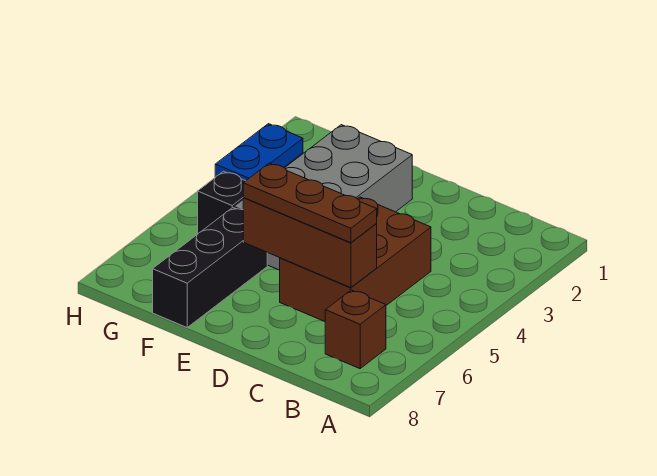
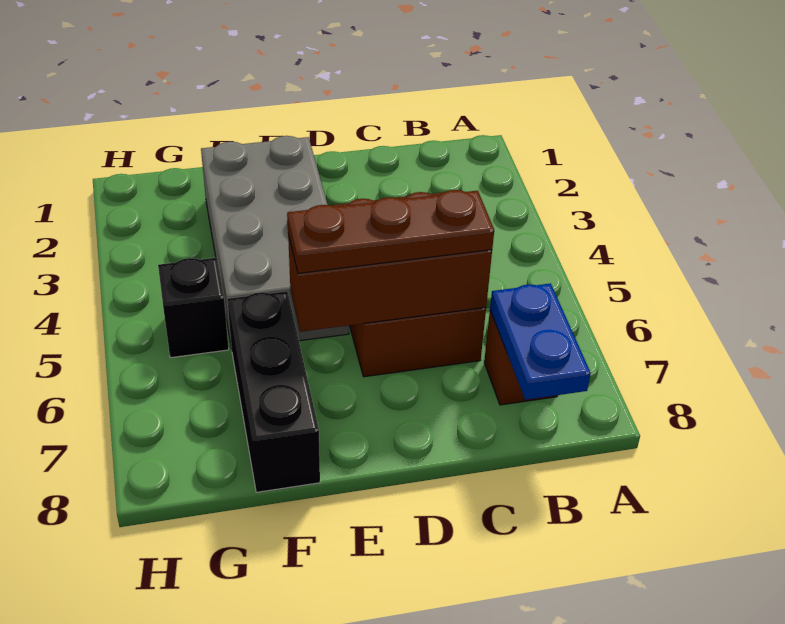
blue 1x2 plate [215,124,303,181] -> blue 1x2 plate moved to [490,283,591,400]

